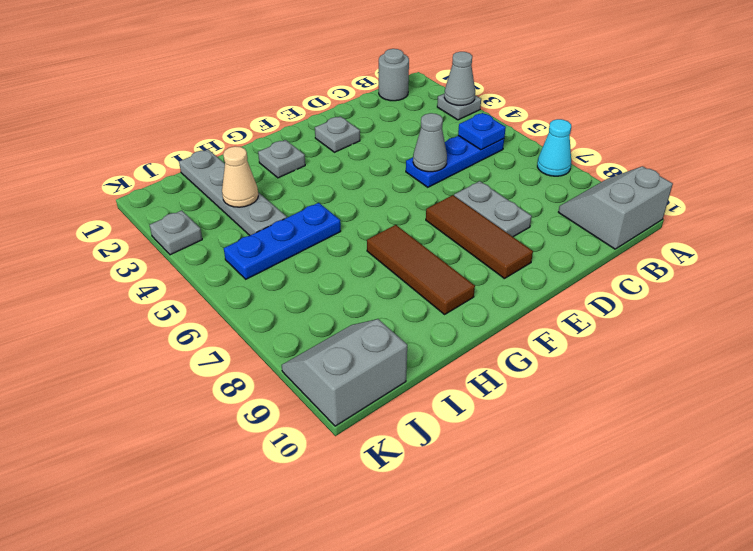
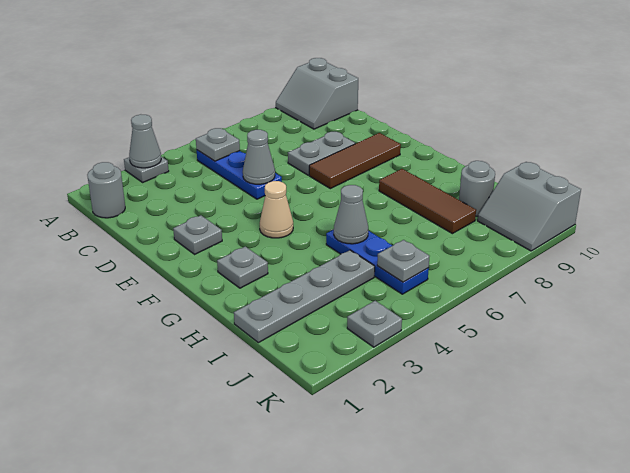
cyan 1x1 cone [537,119,571,176] -> none
blue 1x1 plate [458,113,506,150] -> grey 1x1 plate [196,128,240,161]
brown 1x3 tile [367,225,475,314] -> brown 1x3 tile turned to [379,169,476,234]
none -> grey 1x1 cone [334,185,368,244]
tan 1x1 cone [222,146,258,207] -> tan 1x1 cone moved to [260,181,293,238]
none -> grey 1x1 round brick [459,161,495,216]
none -> grey 1x1 plate [377,240,430,282]

